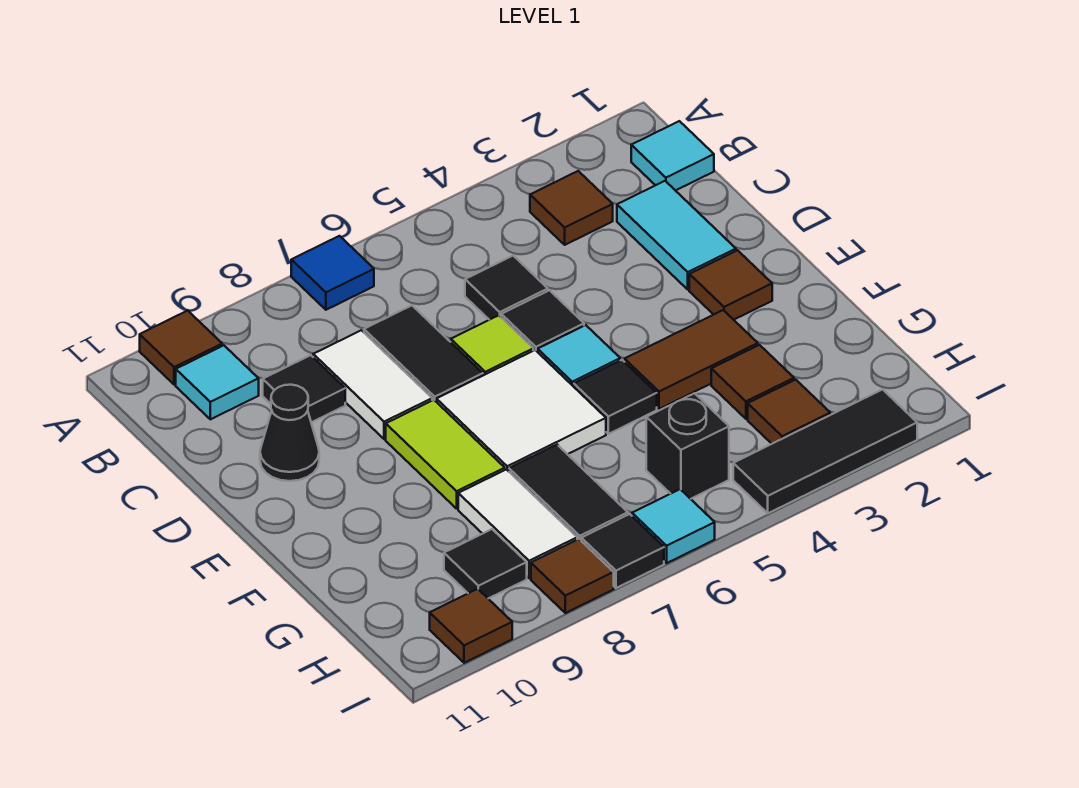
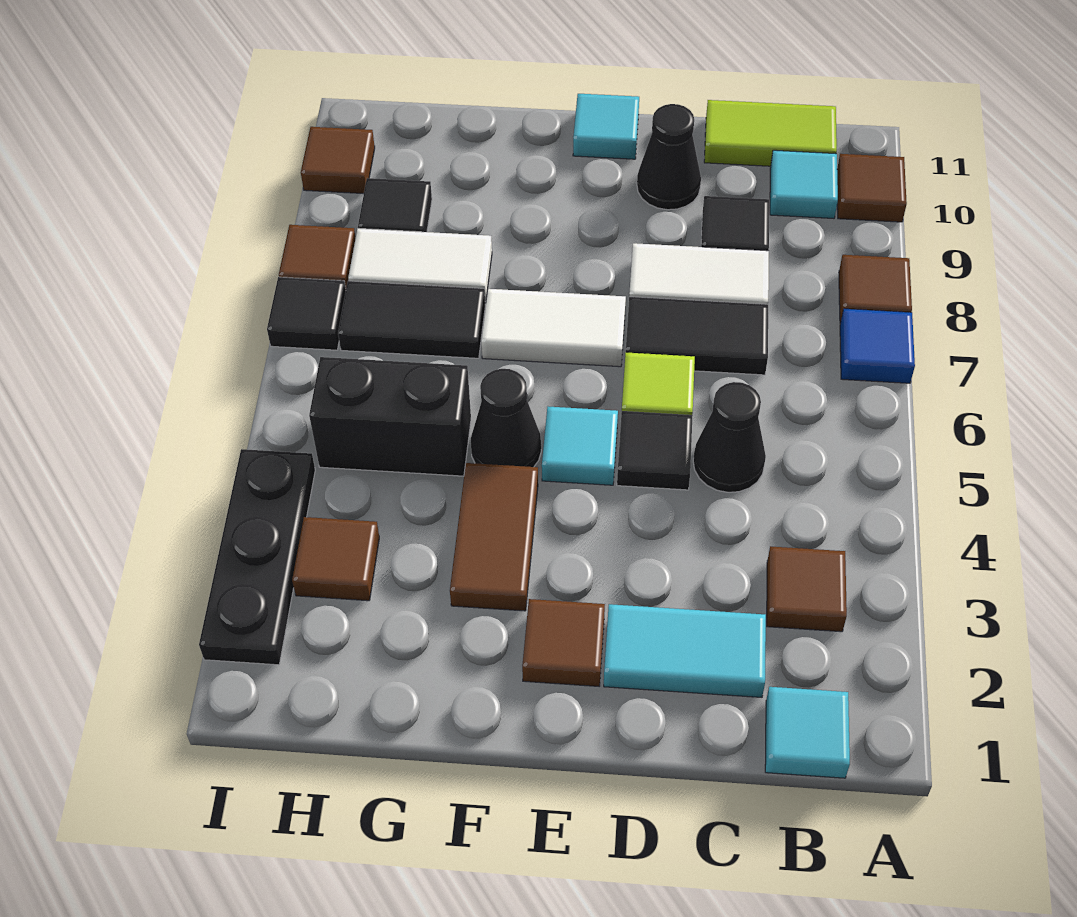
black 1x1 tile [465,256,548,320] -> black 1x1 cone [693,382,766,492]
white 2x2 tile [436,350,606,471] -> white 1x2 tile [481,289,626,367]
lime 1x2 tile [386,400,505,509] -> lime 1x2 tile moved to [704,100,837,166]
black 1x1 tile [574,360,657,434] -> black 1x1 cone [471,369,541,467]
brown 1x1 tile [711,345,794,419] -> brown 1x1 tile moved to [839,255,912,323]
black 1x1 brick [646,393,729,499] -> black 1x2 brick [309,357,471,476]
black 1x3 tile [733,390,917,513] -> black 1x3 plate [199,449,315,665]
cyan 1x1 tile [632,489,715,563] -> cyan 1x1 tile moved to [573,94,639,159]

